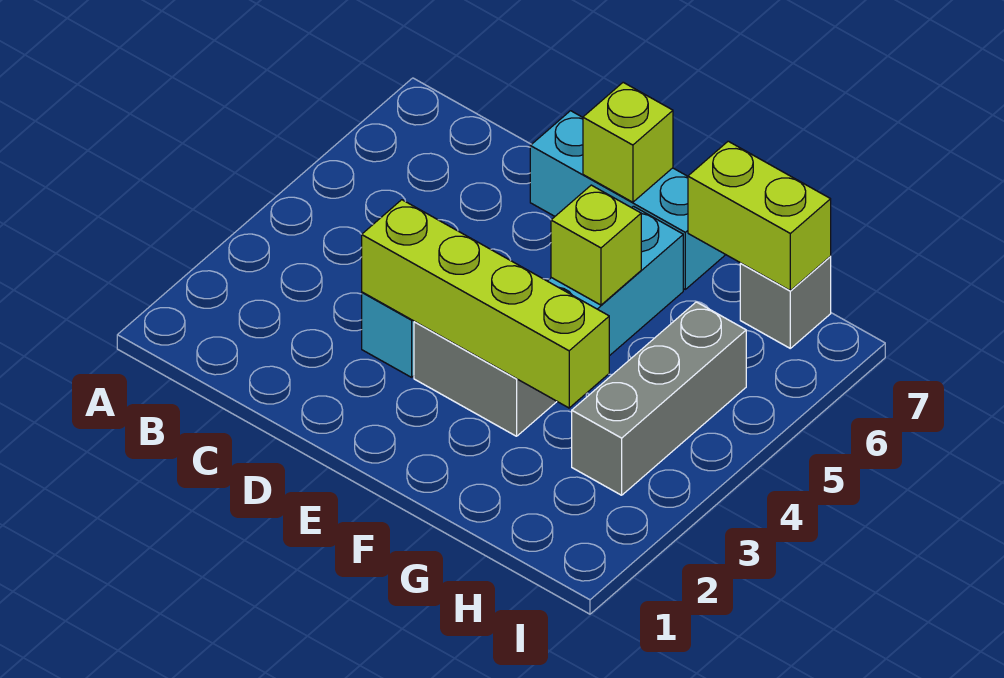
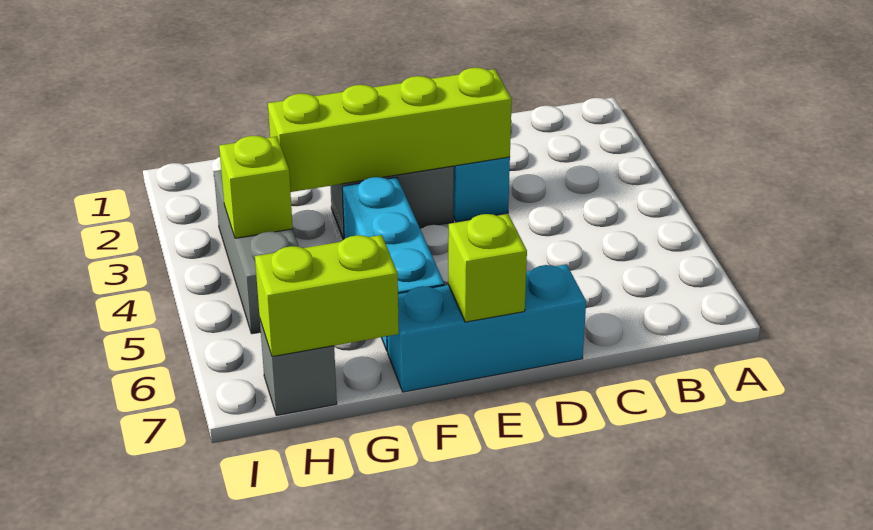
lime 1x1 brick [551,185,641,305] -> lime 1x1 brick moved to [219,136,293,238]

